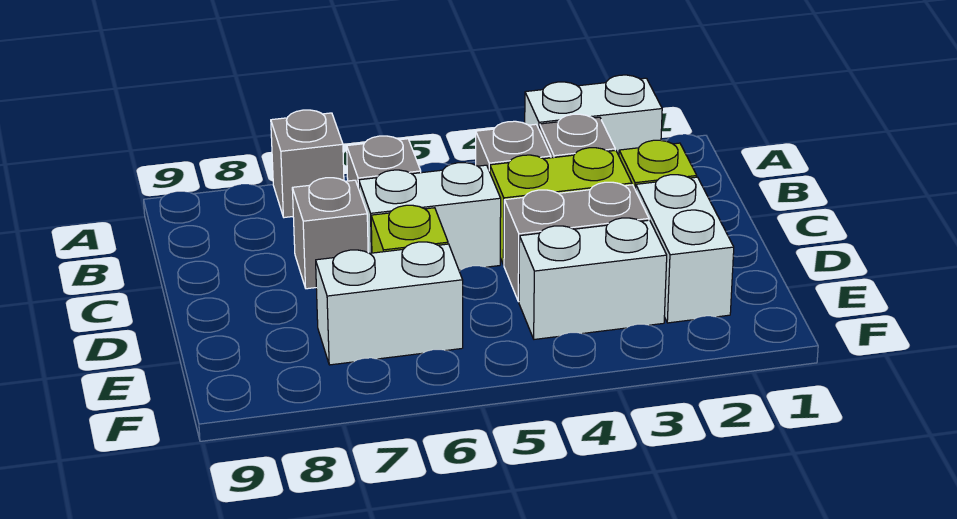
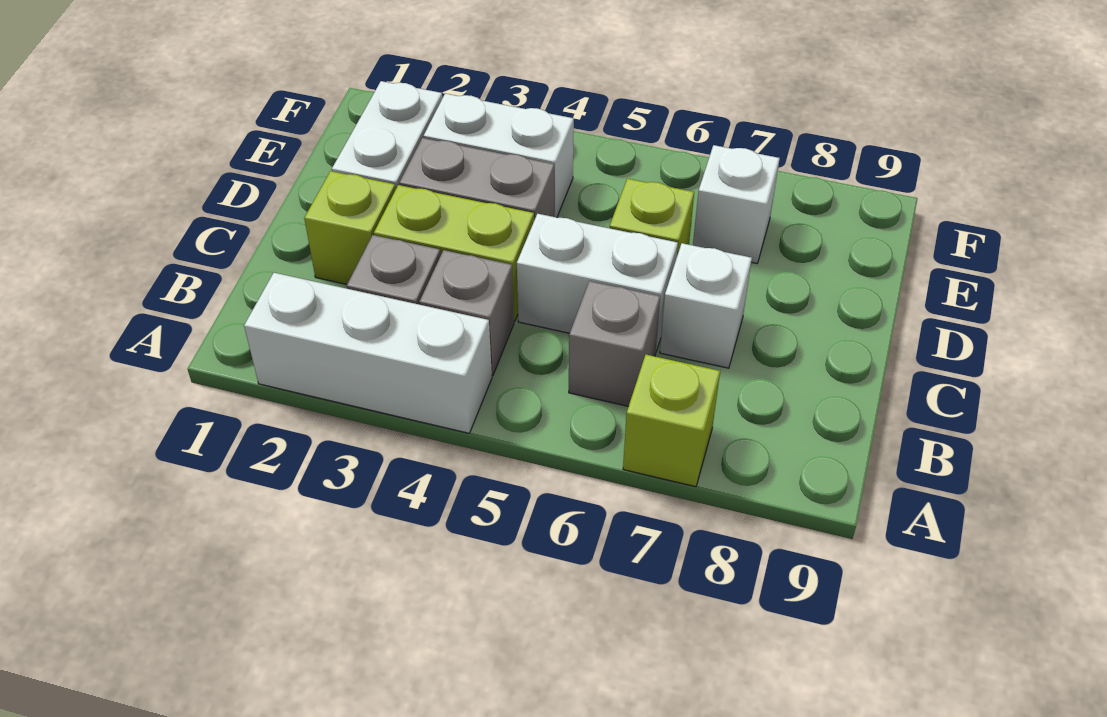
white 1x2 brick [525,75,662,155] -> white 1x3 brick [244,273,492,433]
grey 1x1 brick [271,110,344,218] -> lime 1x1 brick [623,355,720,487]
grey 1x1 brick [292,178,368,289] -> white 1x1 brick [660,243,752,368]
white 1x2 brick [316,242,463,365] -> white 1x1 brick [693,145,780,263]

